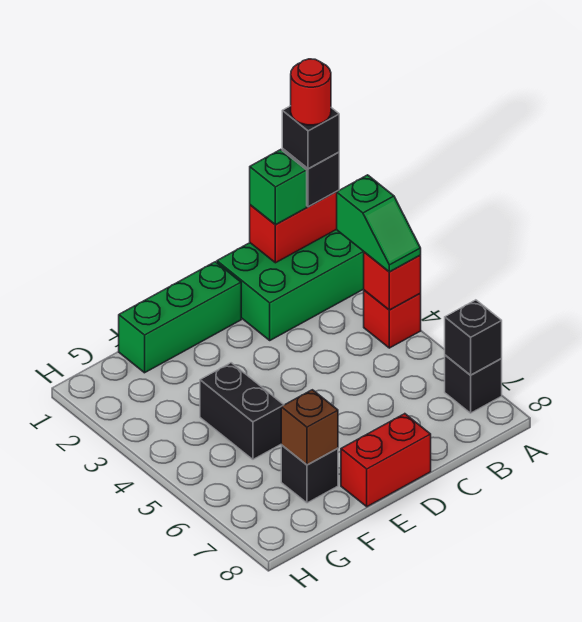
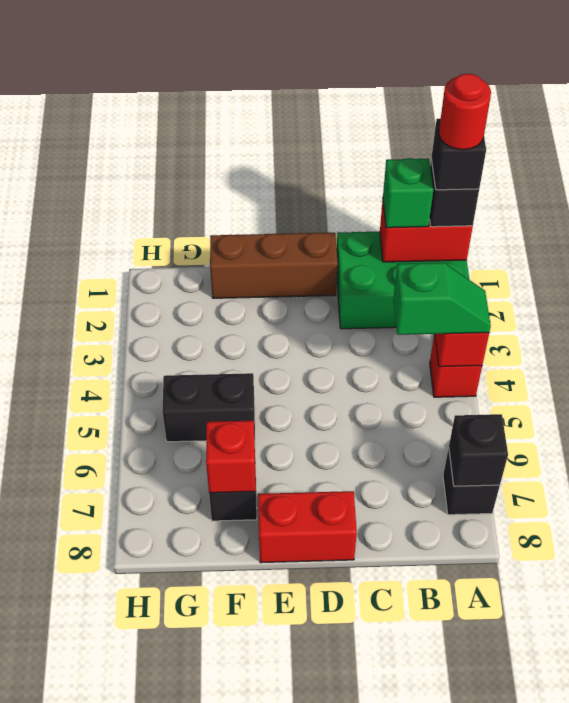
green 1x2 slope [337,175,421,272] -> green 1x2 slope turned to [393,263,491,335]
green 1x3 brick [119,262,241,373] -> brown 1x3 brick [210,233,338,298]
black 1x2 brick [200,363,283,459] -> black 1x2 brick turned to [162,373,255,442]
brown 1x1 brick [281,390,338,465] -> red 1x1 brick [206,421,256,493]

